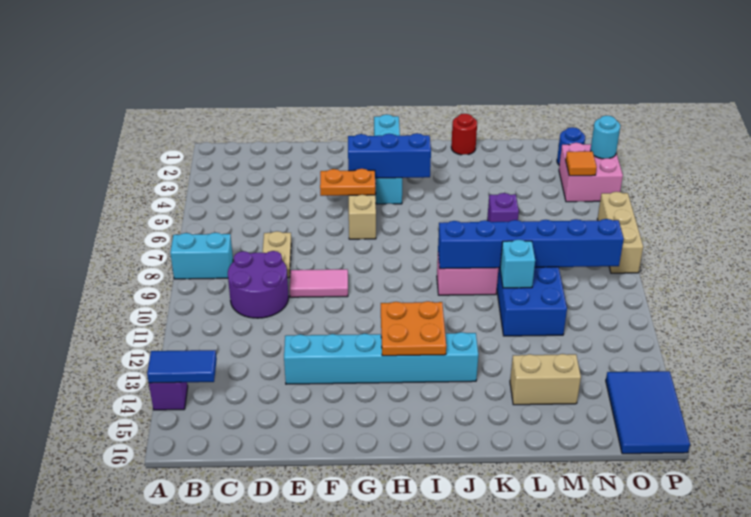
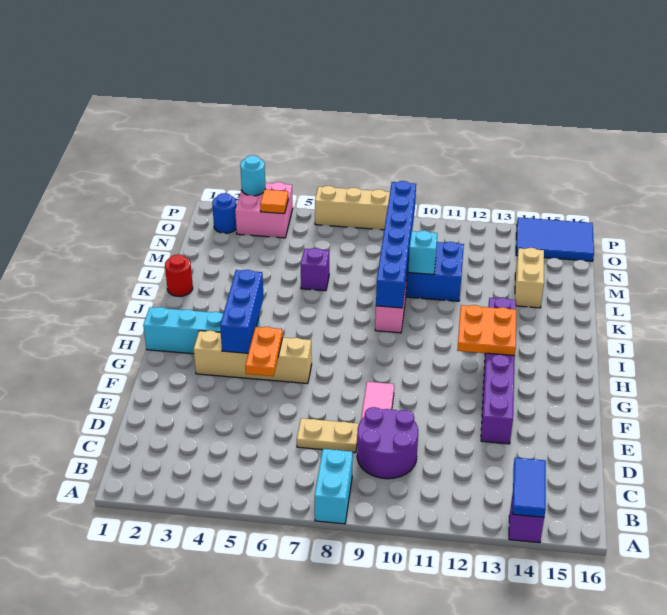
cyan 1x6 brick [284,332,478,384] -> purple 1x6 brick [481,297,516,444]

